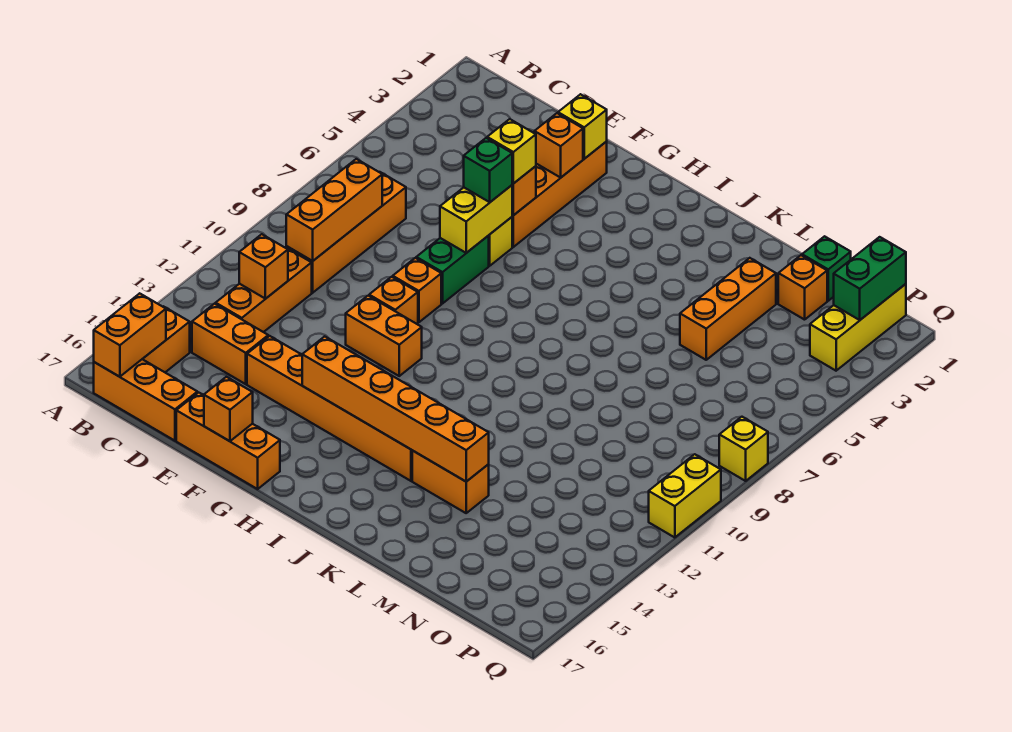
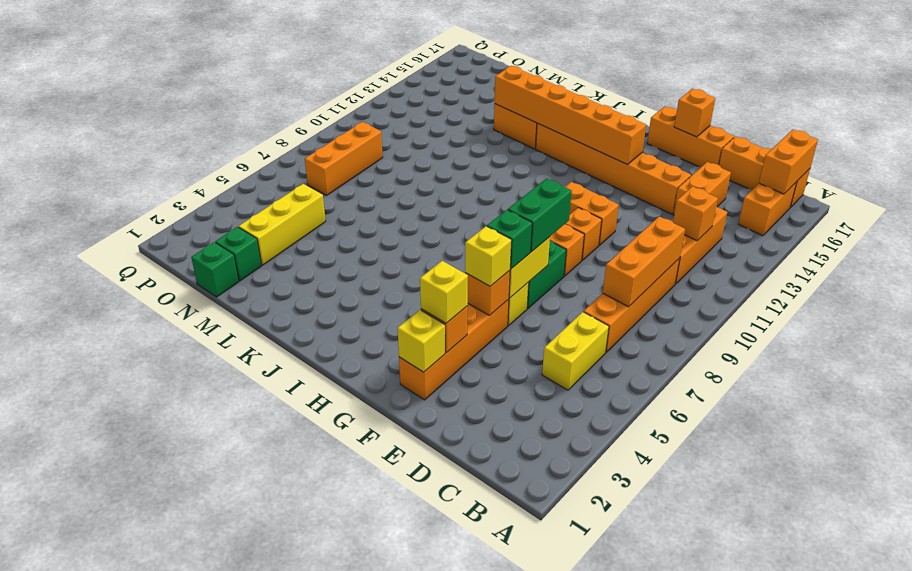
orange 1x2 brick [192,304,268,384] -> orange 1x2 brick turned to [673,162,731,215]
orange 1x3 brick [680,258,776,360] -> orange 1x3 brick moved to [305,122,383,195]
orange 1x1 brick [778,255,827,320] -> green 1x1 brick [215,227,261,281]
yellow 1x3 brick [810,284,906,371] -> yellow 1x3 brick moved to [239,184,326,265]
green 1x2 brick [834,237,906,320] -> green 1x2 brick moved to [508,178,572,252]
yellow 1x1 brick [719,417,768,481] -> yellow 1x1 brick moved to [420,261,468,323]
yellow 1x2 brick [649,454,721,538] -> yellow 1x2 brick moved to [542,312,609,390]

